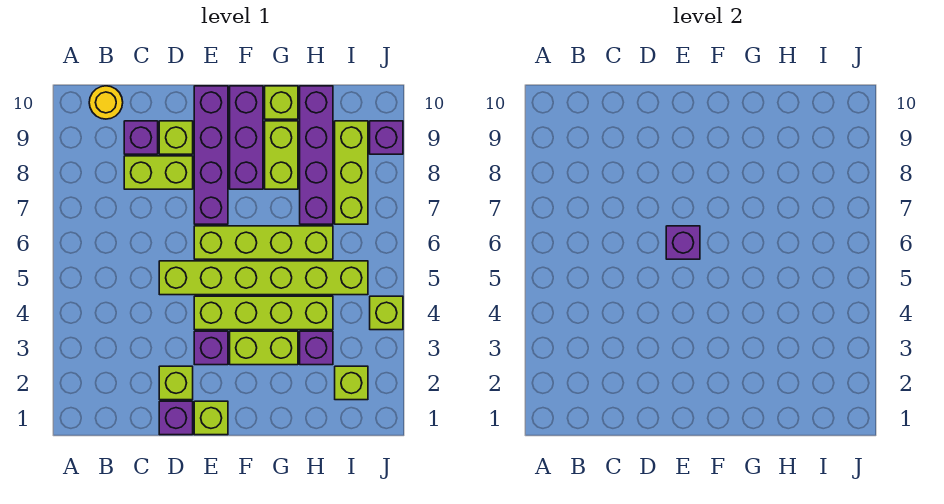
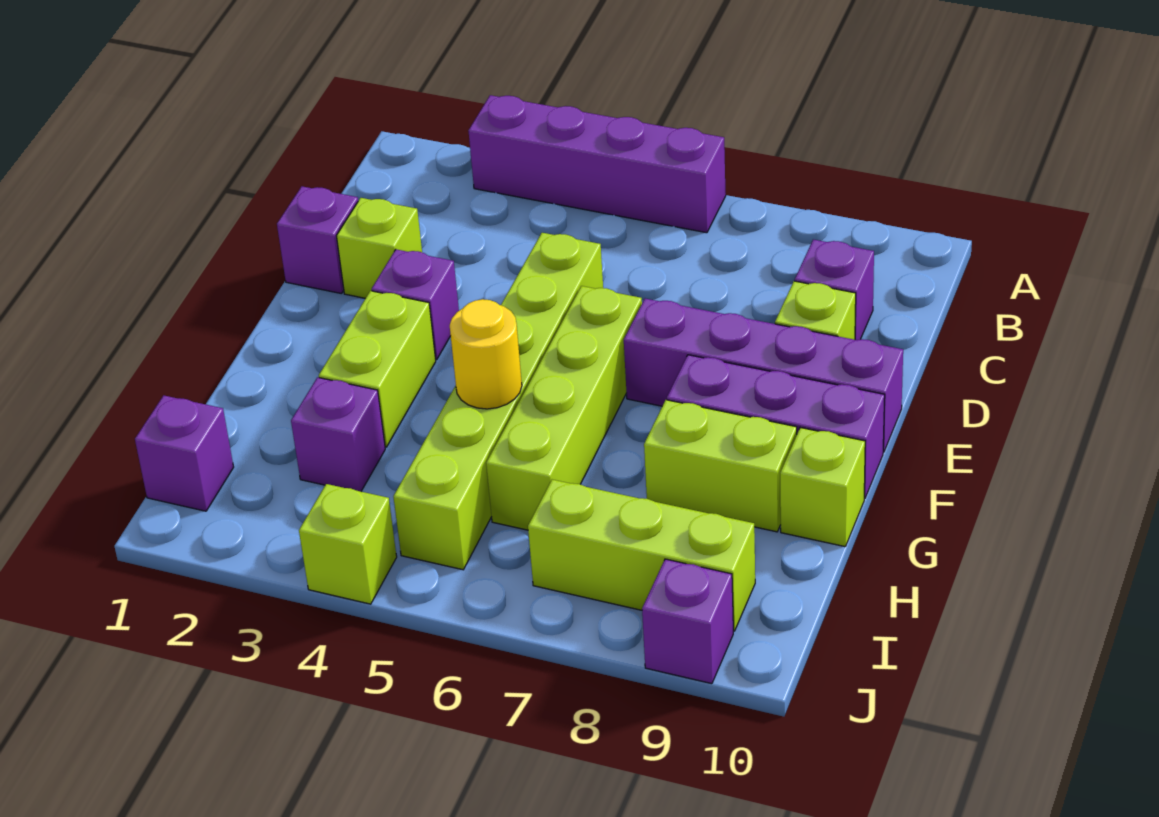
yellow 1x1 round brick [89,86,123,119] -> yellow 1x1 round brick moved to [450,299,522,409]
lime 1x2 brick [124,156,193,189] -> none
lime 1x1 brick [194,401,228,435] -> none
lime 1x4 brick [194,296,333,330] -> none
purple 1x1 brick [666,226,700,259] -> purple 1x1 brick moved to [135,395,234,511]
purple 1x4 brick [300,86,333,224] -> purple 1x4 brick moved to [468,95,726,233]
lime 1x1 brick [335,366,368,400] -> none

